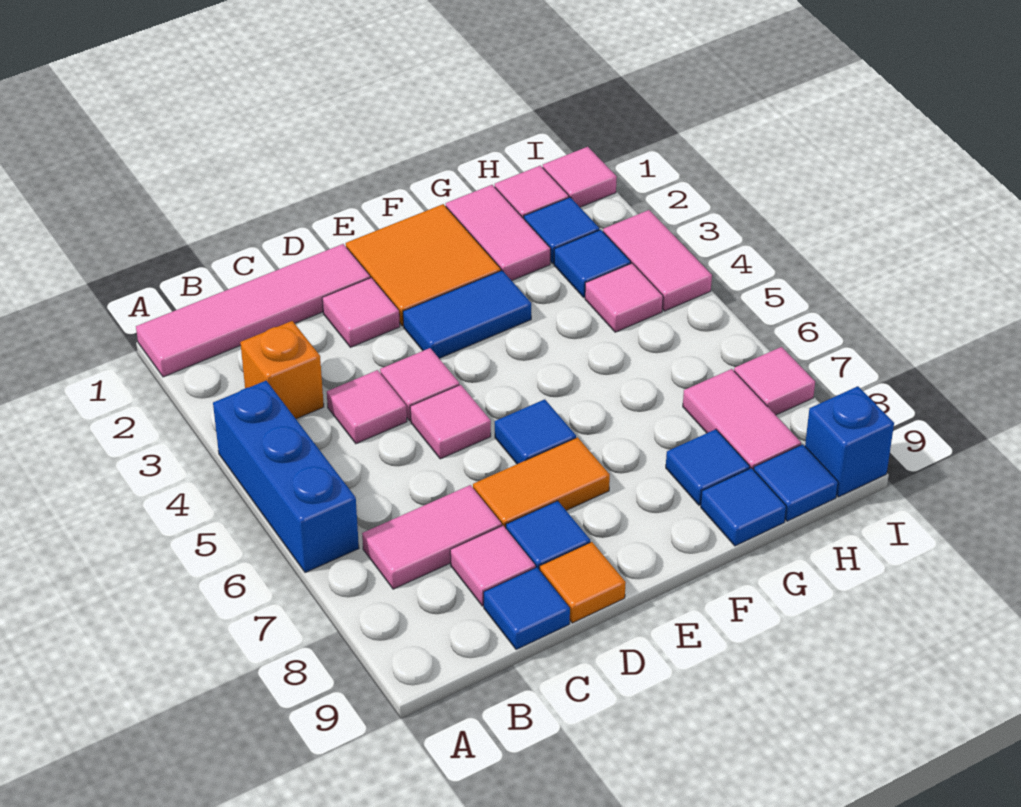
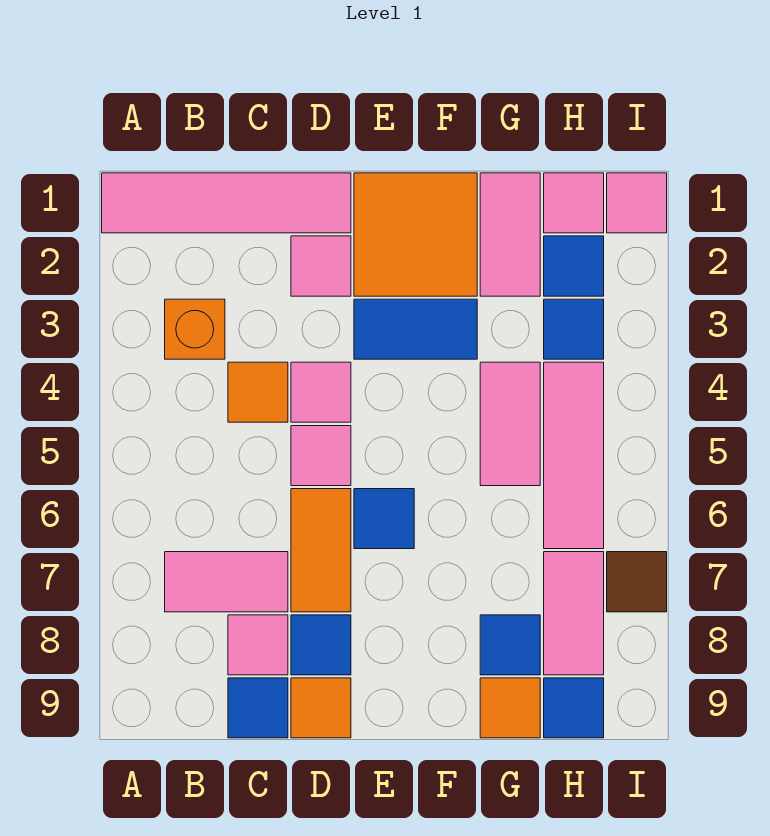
blue 1x3 brick [213,381,359,573] -> none
pink 1x1 tile [327,370,407,444] -> orange 1x1 tile [228,362,288,422]
orange 1x2 tile [473,437,610,528] -> orange 1x2 tile turned to [291,489,351,612]
blue 1x1 tile [701,468,786,546] -> orange 1x1 tile [480,678,540,738]
pink 1x1 tile [585,263,663,332] -> pink 1x3 tile [544,362,604,549]
pink 1x2 tile [603,210,712,311] -> pink 1x2 tile moved to [480,362,540,486]
pink 1x1 tile [734,347,815,415] -> brown 1x1 tile [607,552,667,612]
blue 1x1 brick [805,386,894,497] -> none

